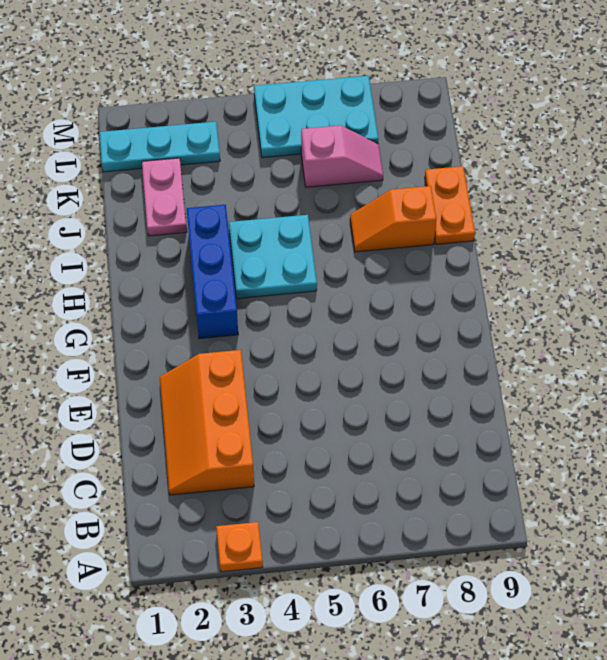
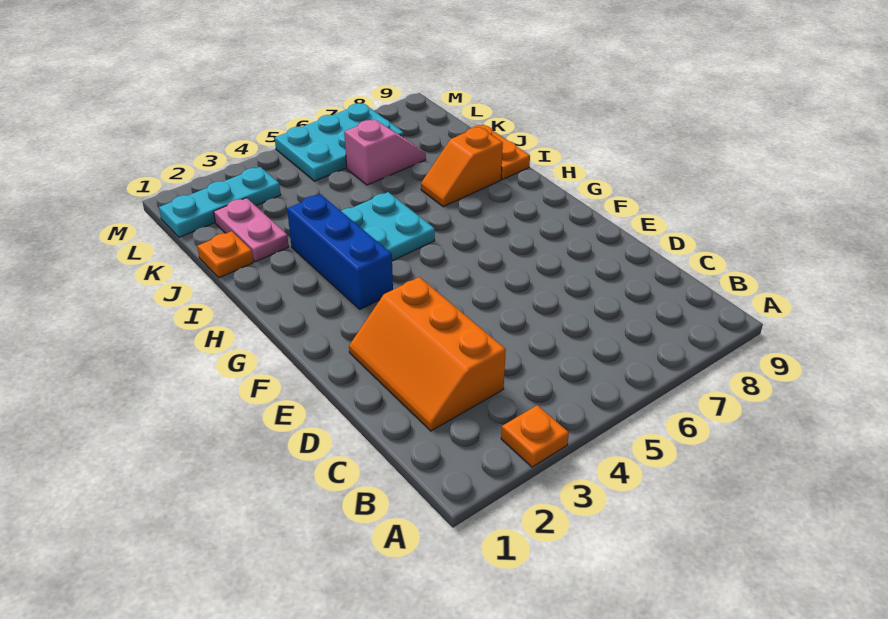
none -> orange 1x1 plate [197,231,253,278]

